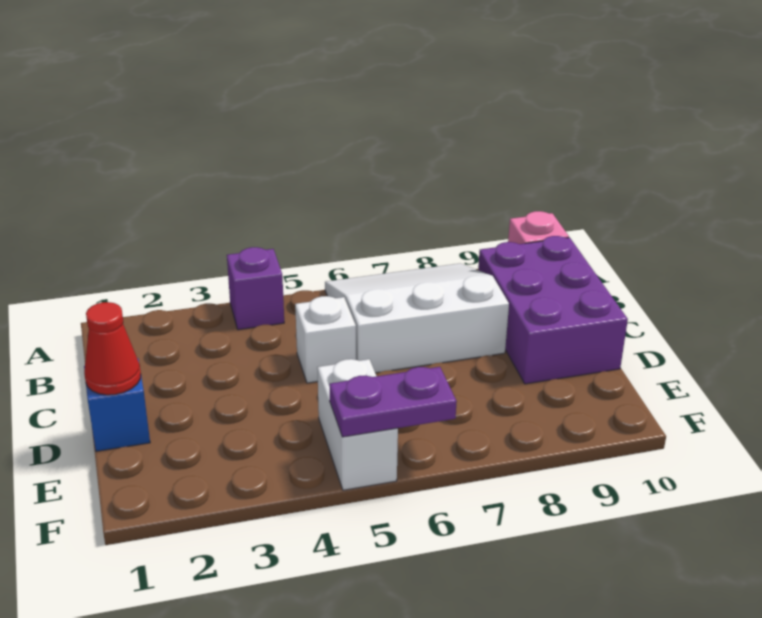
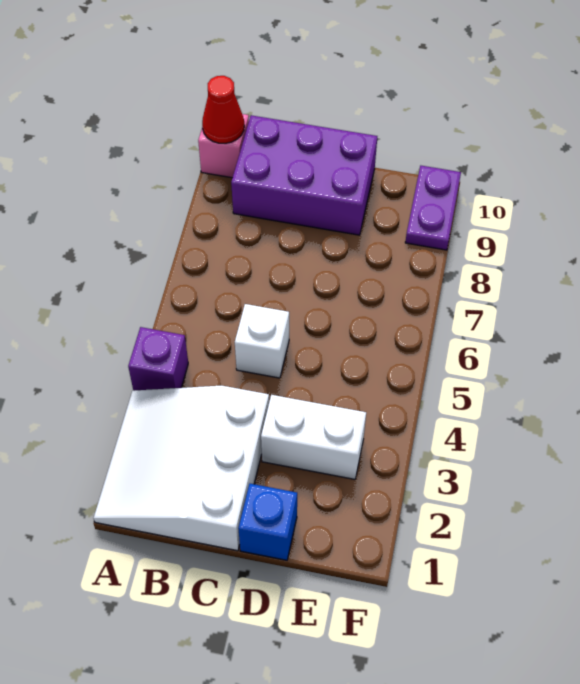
white 3x3 slope [325,264,509,373] -> white 3x3 slope moved to [94,386,269,551]
red 1x1 cone [84,302,141,395] -> red 1x1 cone moved to [202,76,244,143]
white 1x2 brick [317,359,398,490] -> white 1x2 brick moved to [261,395,366,479]
purple 1x2 plate [329,367,457,437] -> purple 1x2 plate moved to [405,166,461,250]

